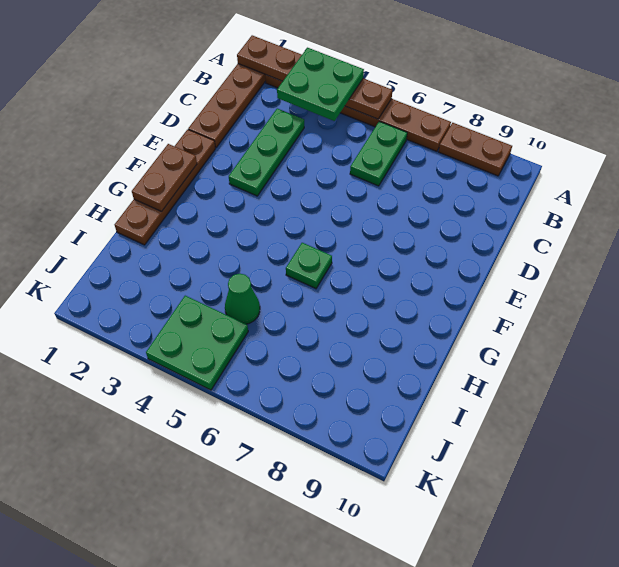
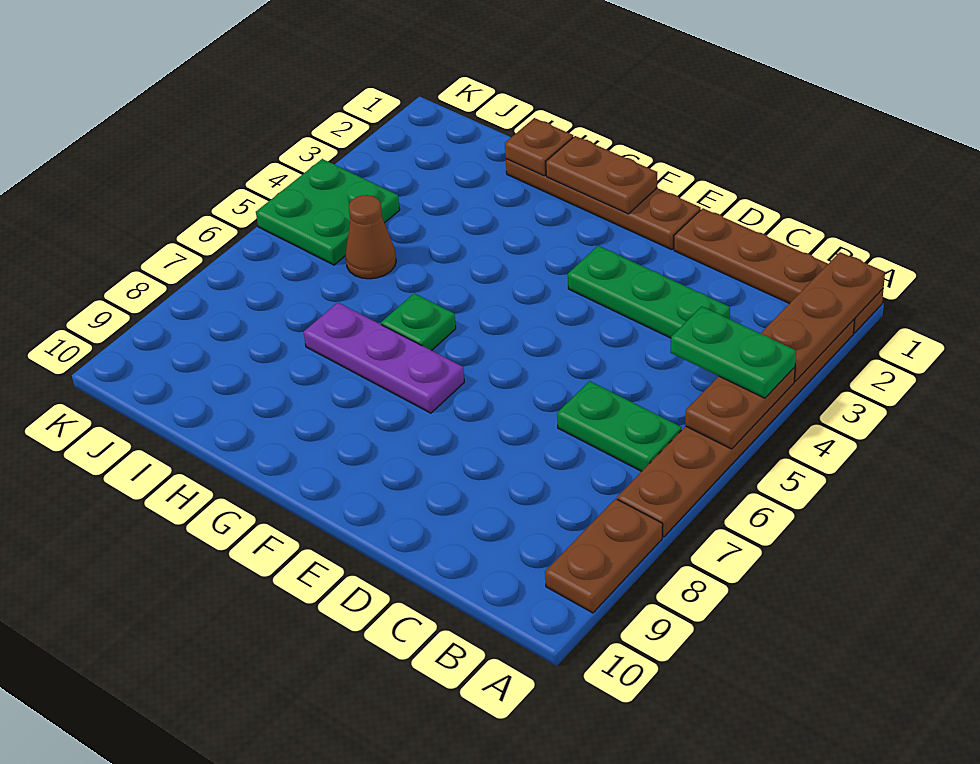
green 2x2 plate [277,48,364,121] -> green 1x2 plate [671,307,796,398]
none -> purple 1x3 plate [304,303,464,413]
none -> brown 1x1 plate [505,118,573,176]
green 1x1 cone [225,274,260,324] -> brown 1x1 cone [345,195,396,279]

